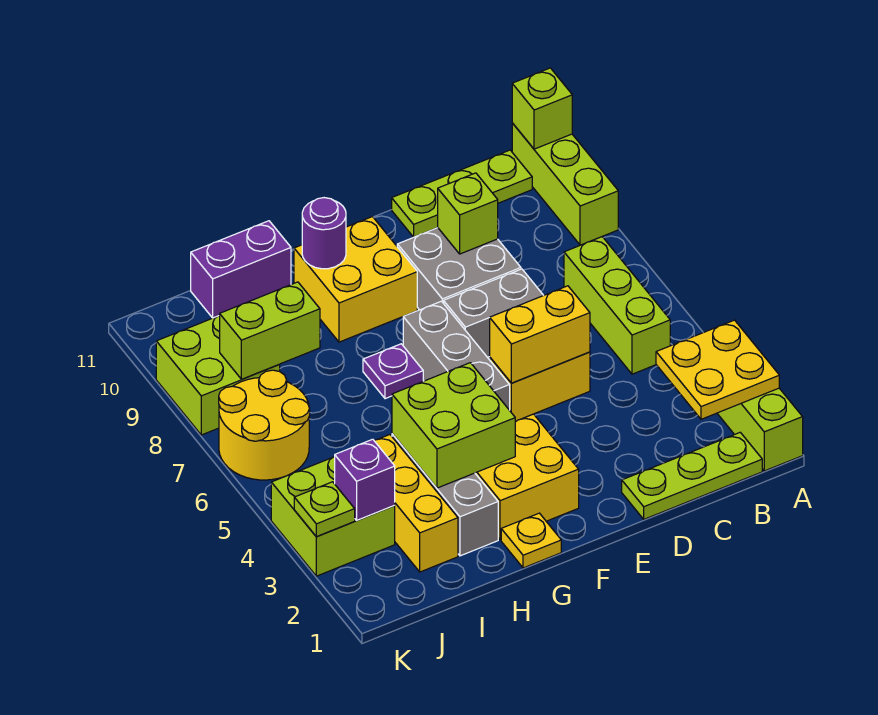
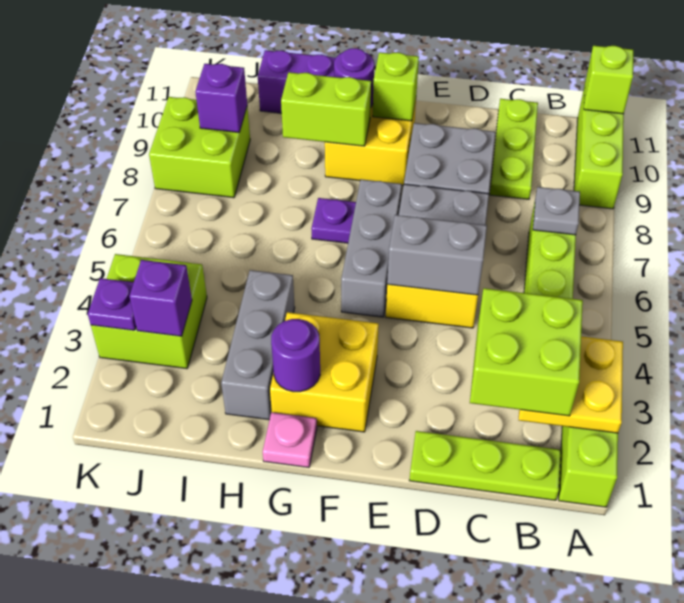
none -> grey 1x1 plate [533,187,580,235]
lime 1x3 plate [392,150,532,237] -> lime 1x3 plate turned to [490,99,538,199]
yellow 1x2 brick [490,286,590,383] -> grey 1x2 brick [387,215,487,295]
lime 1x1 brick [438,173,498,254] -> lime 1x1 brick moved to [373,52,419,121]
yellow 1x1 plate [501,513,561,568] -> pink 1x1 plate [263,412,317,467]
none -> purple 1x1 round brick [271,319,320,392]
lime 2x2 brick [392,363,515,488] -> lime 2x2 brick moved to [470,288,583,416]
yellow 1x3 brick [374,435,458,572] -> none
lime 1x2 brick [220,282,320,379] -> lime 1x2 brick moved to [281,72,371,146]
yellow 2x2 round brick [219,370,310,480] -> none
none -> purple 1x1 brick [195,64,247,132]
lime 1x1 plate [294,482,355,537] -> purple 1x1 plate [88,278,136,330]

